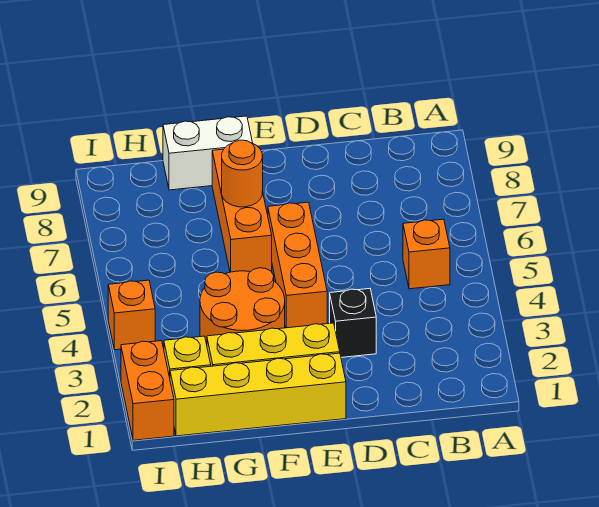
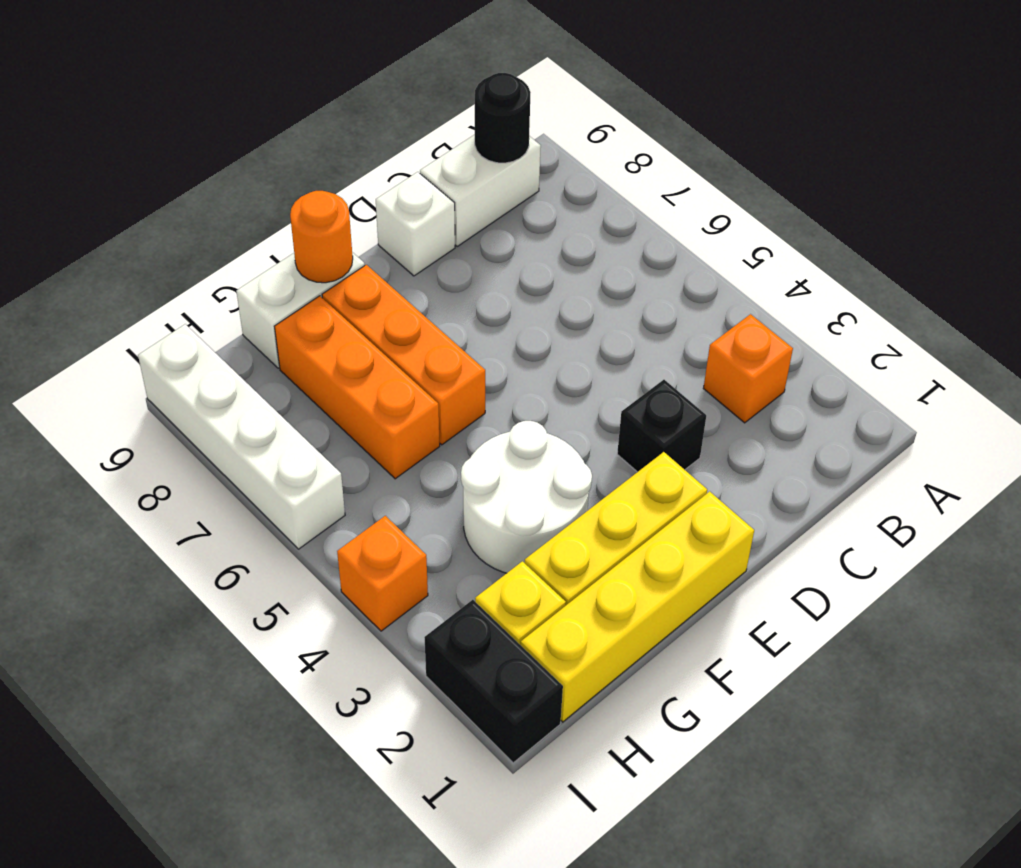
orange 1x1 brick [403,219,450,289] -> orange 1x1 brick moved to [703,314,793,423]
none -> white 1x2 brick [420,135,541,246]
none -> black 1x1 round brick [475,73,531,163]
none -> white 1x1 brick [376,172,455,276]
orange 1x3 brick [268,202,327,328] -> orange 1x3 brick moved to [274,296,440,479]
orange 2x2 round brick [200,268,285,344] -> white 2x2 round brick [461,421,592,573]
orange 1x1 round brick [222,140,263,207] -> orange 1x1 round brick moved to [290,191,353,283]
orange 1x2 brick [121,341,174,440] -> black 1x2 brick [424,600,563,763]
none -> white 1x4 brick [138,324,345,549]

